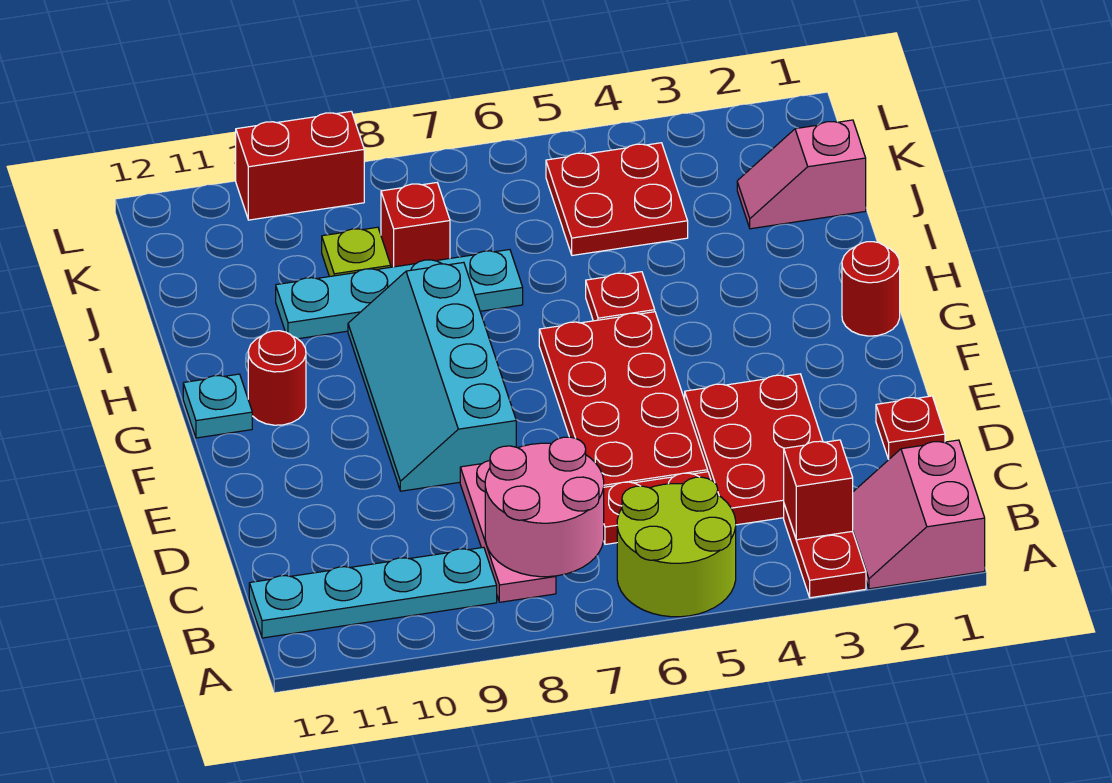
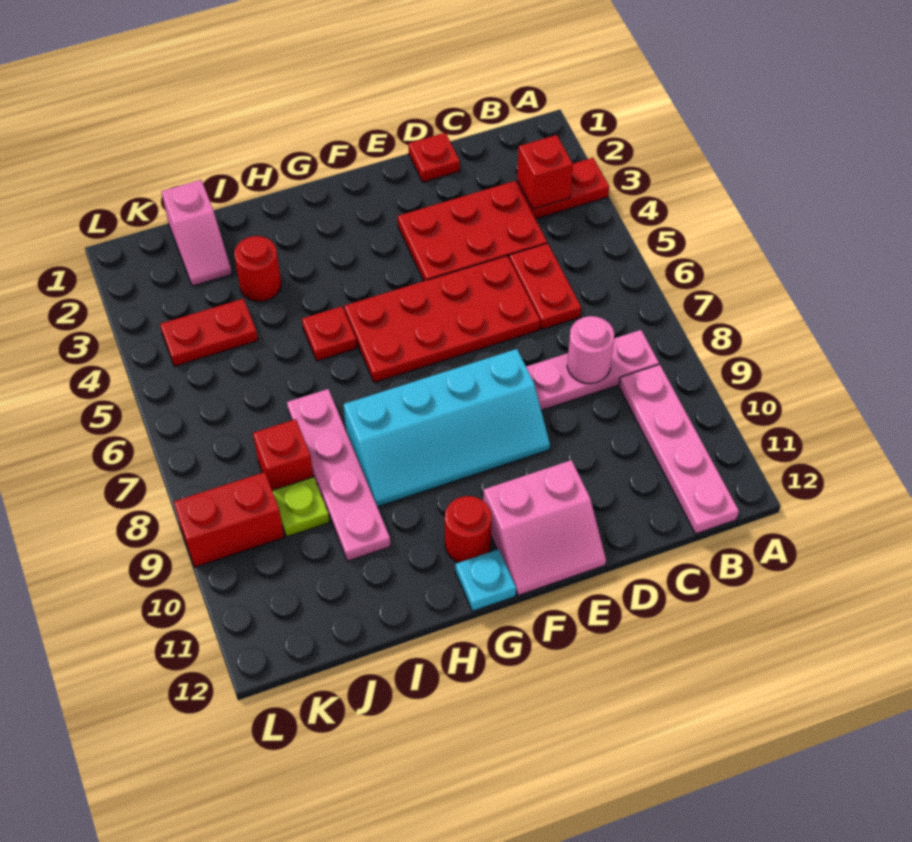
pink 2x2 slope [853,440,985,589] -> pink 2x2 slope moved to [483,460,606,595]
lime 2x2 round brick [617,477,736,617] -> none
pink 2x2 round brick [485,437,604,577] -> pink 1x1 round brick [567,316,614,384]
cyan 1x4 plate [249,547,497,638] -> pink 1x4 plate [619,365,739,534]
red 1x1 round brick [842,242,900,336] -> red 1x1 round brick moved to [234,236,281,302]
cyan 1x4 plate [276,250,523,339] -> pink 1x4 plate [287,389,391,561]
red 2x2 plate [546,143,688,255] -> red 1x2 plate [160,299,258,366]
red 1x2 brick [236,111,364,220] -> red 1x2 brick turned to [174,472,284,567]

